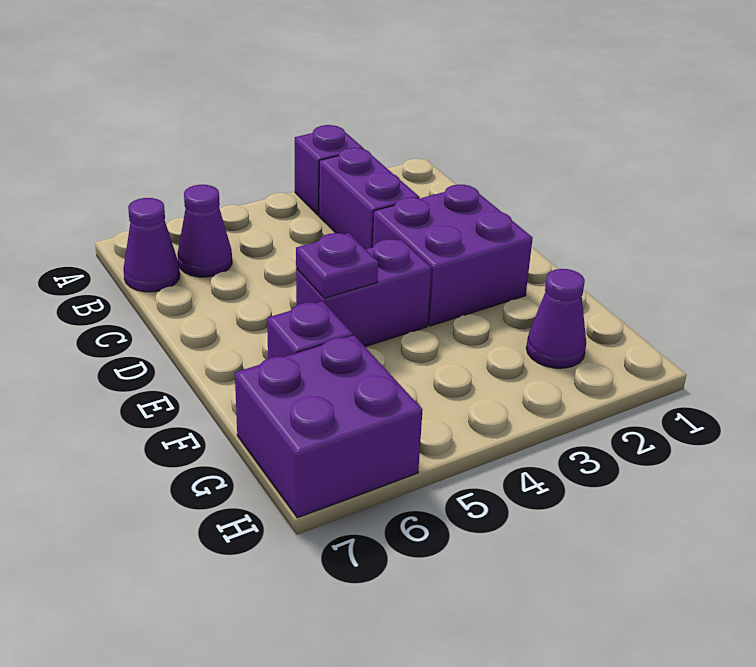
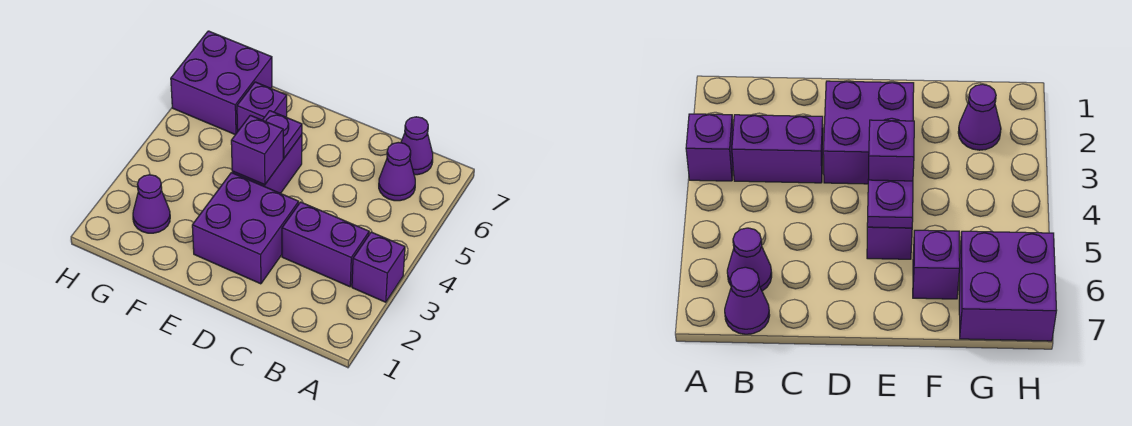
none -> purple 1x1 brick [231,115,283,185]

